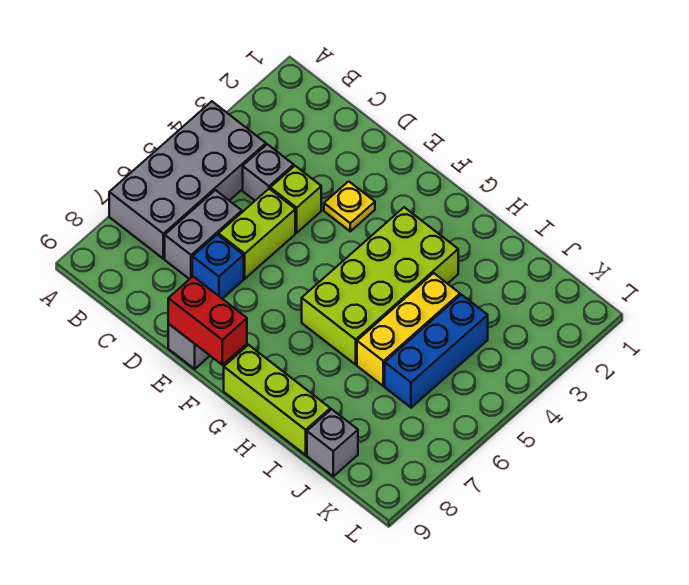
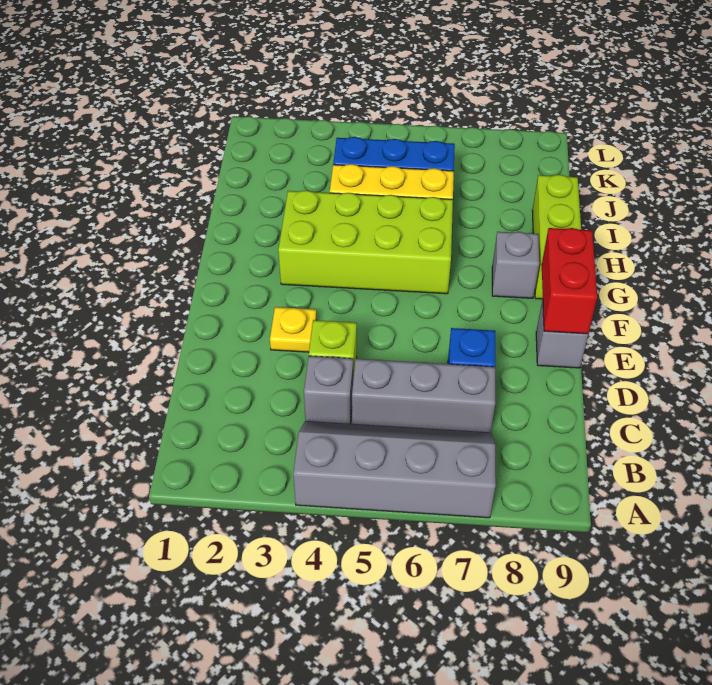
grey 2x4 brick [109,101,266,259] -> grey 2x4 slope [293,421,496,518]
grey 1x2 brick [165,190,242,279] -> grey 1x3 brick [352,359,495,432]
lime 1x2 brick [218,189,295,279] -> none
grey 1x1 brick [307,409,358,476] -> grey 1x1 brick moved to [492,232,539,298]

